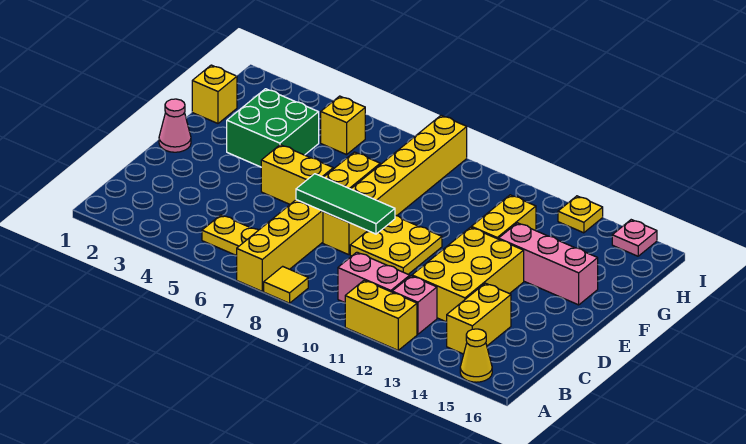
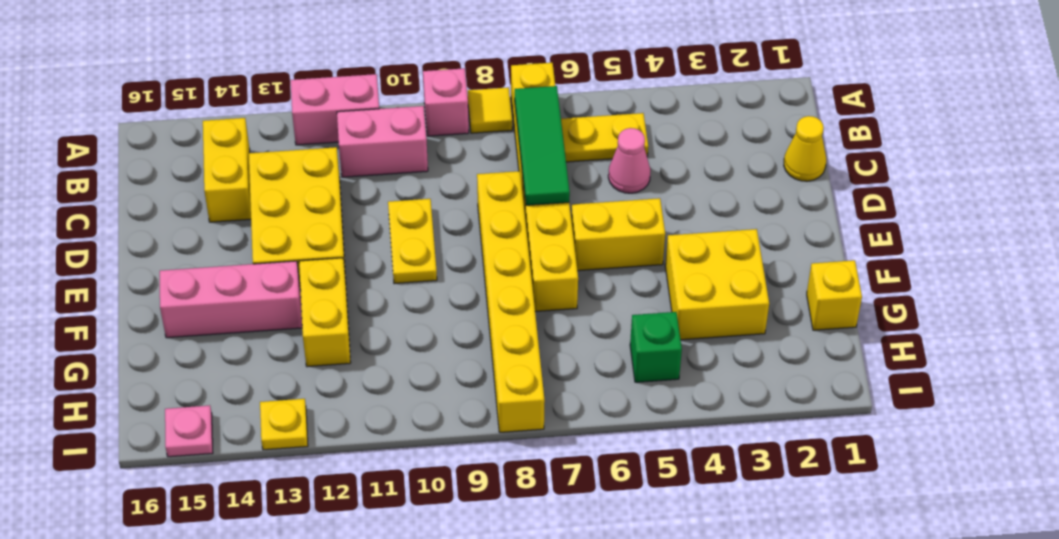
yellow 1x2 brick [345,280,417,350] -> pink 1x2 brick [291,74,379,145]
yellow 1x1 cone [460,329,492,382] -> yellow 1x1 cone moved to [784,116,826,181]
pink 1x1 brick [392,276,437,334] -> pink 1x1 brick moved to [423,68,469,136]
green 1x3 tile [296,174,395,234] -> green 1x3 tile turned to [515,86,570,205]
yellow 2x2 plate [350,215,442,274] -> yellow 1x2 plate [388,199,437,284]
pink 1x1 cone [159,99,191,152] -> pink 1x1 cone moved to [608,128,651,193]
green 2x2 brick [227,89,319,167] -> yellow 2x2 brick [665,229,769,340]
yellow 1x1 brick [321,96,365,155] -> green 1x1 brick [630,312,682,382]

